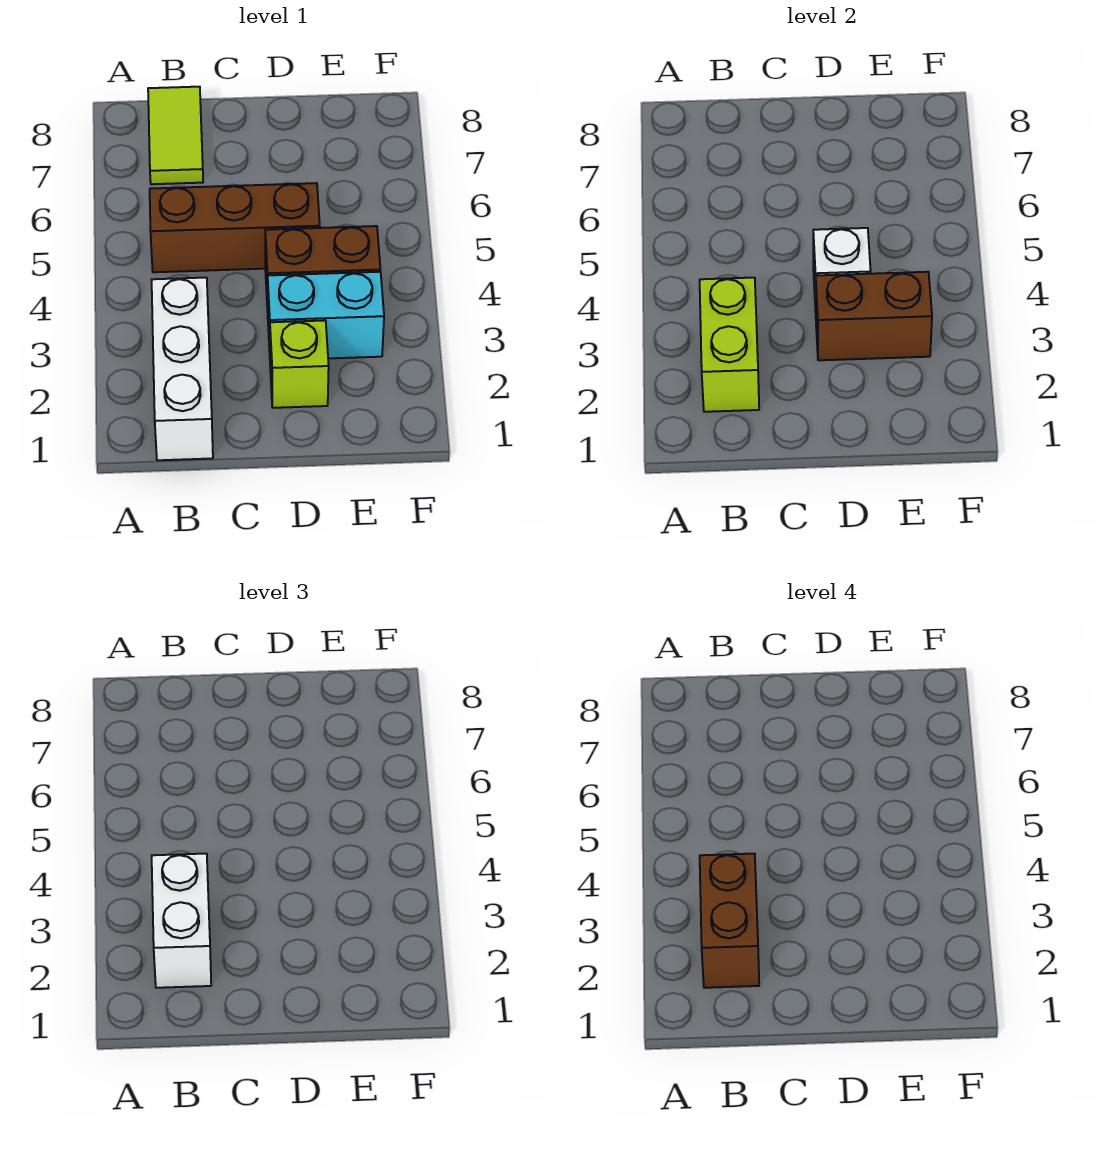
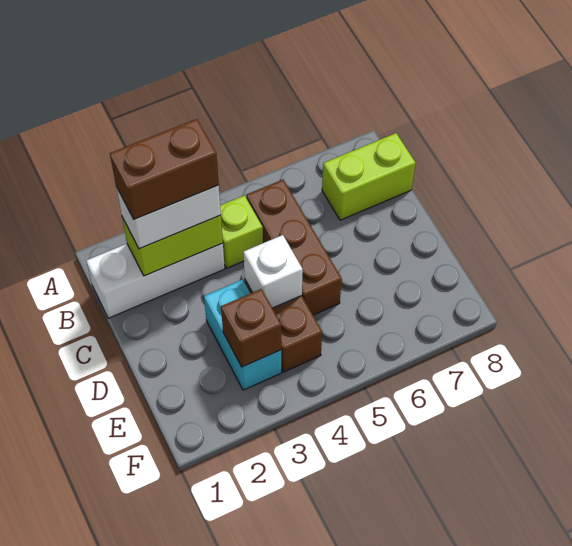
lime 1x2 tile [148,87,203,184] -> lime 1x2 brick [322,133,416,220]
lime 1x1 brick [270,320,329,408] -> lime 1x1 brick moved to [220,195,263,268]
brown 1x2 brick [816,272,932,360] -> brown 1x1 brick [221,289,281,367]

